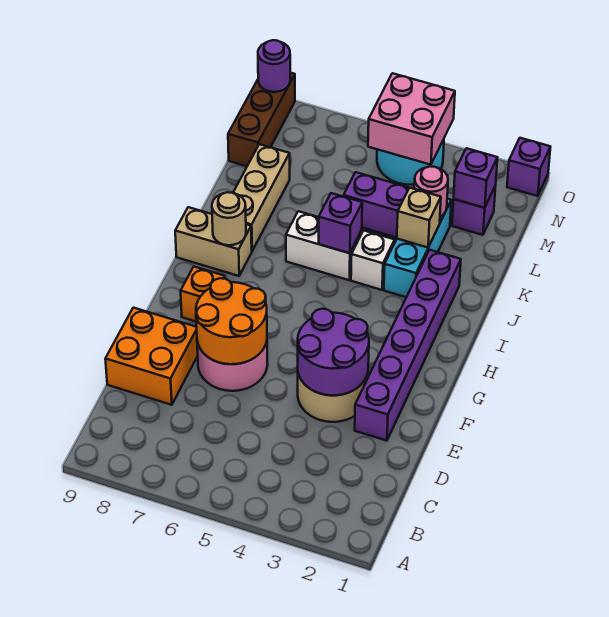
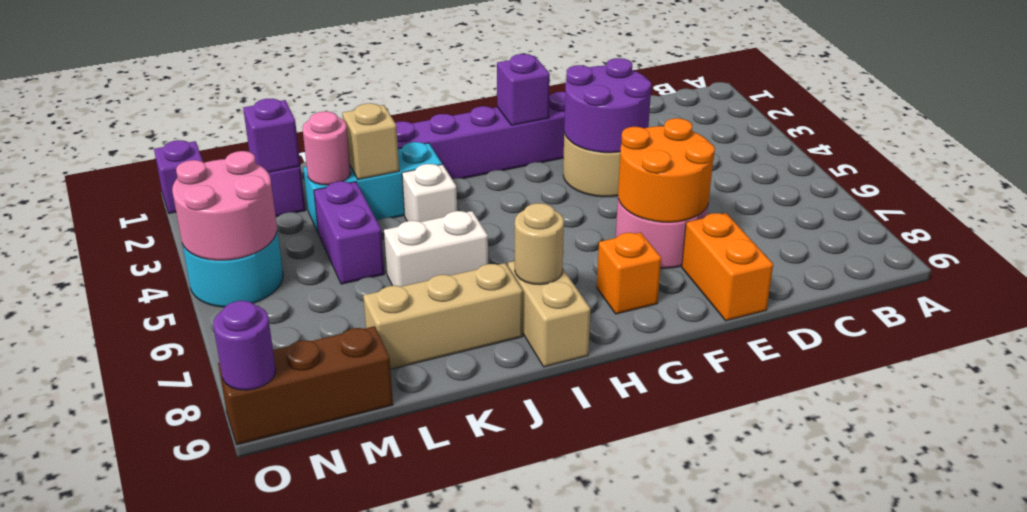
orange 2x2 brick [105,308,198,405] -> orange 1x2 brick [682,213,773,321]
white 1x2 brick [286,211,362,280] -> white 1x2 brick turned to [384,211,488,287]
purple 1x1 brick [319,193,362,253] -> purple 1x1 brick moved to [497,54,550,125]
pink 2x2 brick [368,73,455,165] -> pink 2x2 round brick [172,151,277,260]

